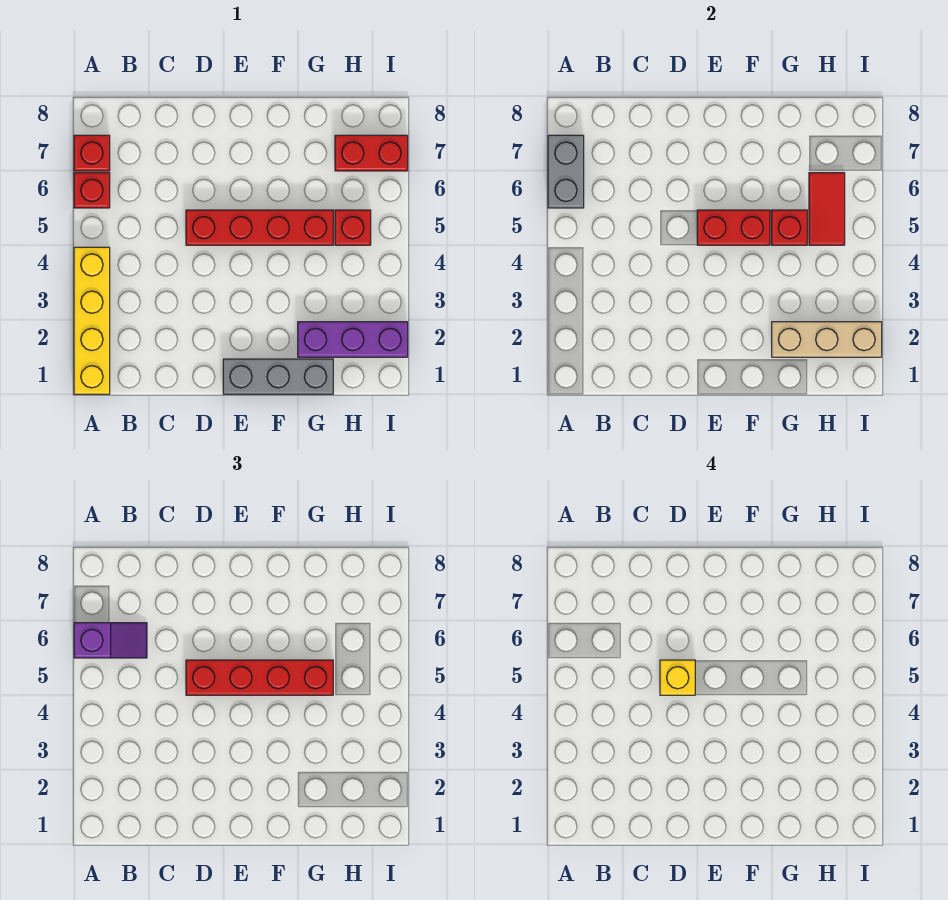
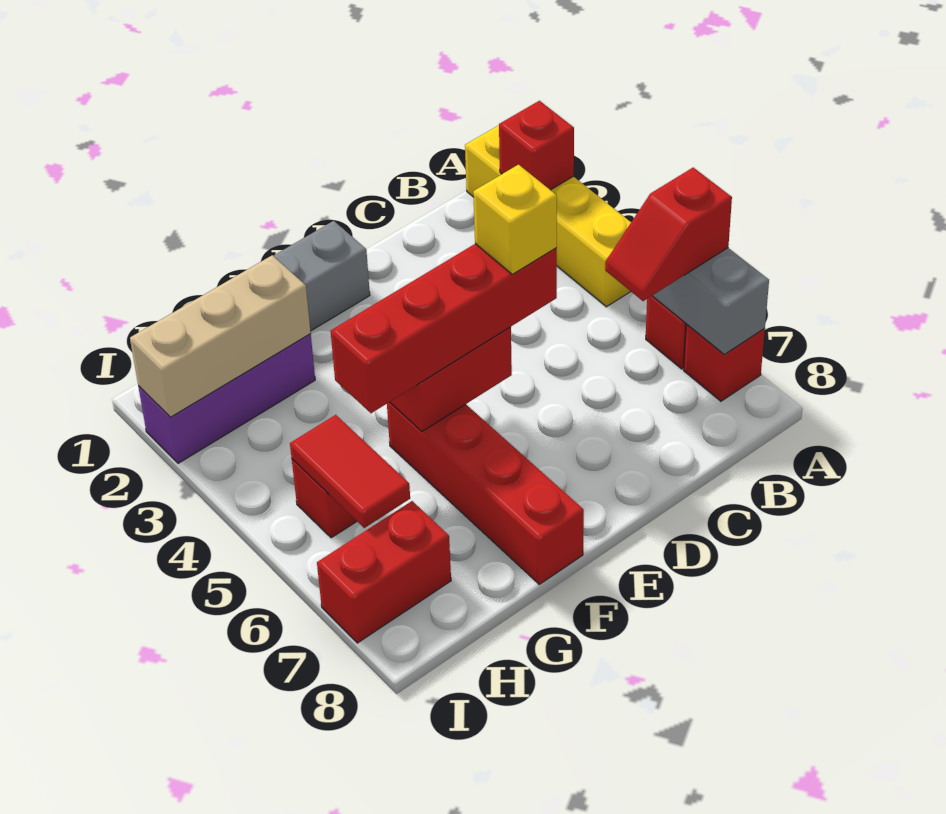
purple 1x2 slope [74,623,147,658] -> red 1x2 slope [605,168,732,301]
red 1x4 brick [186,210,333,245] -> red 1x4 brick turned to [387,403,584,584]
red 1x1 brick [772,210,807,245] -> red 1x1 brick moved to [499,101,574,190]

